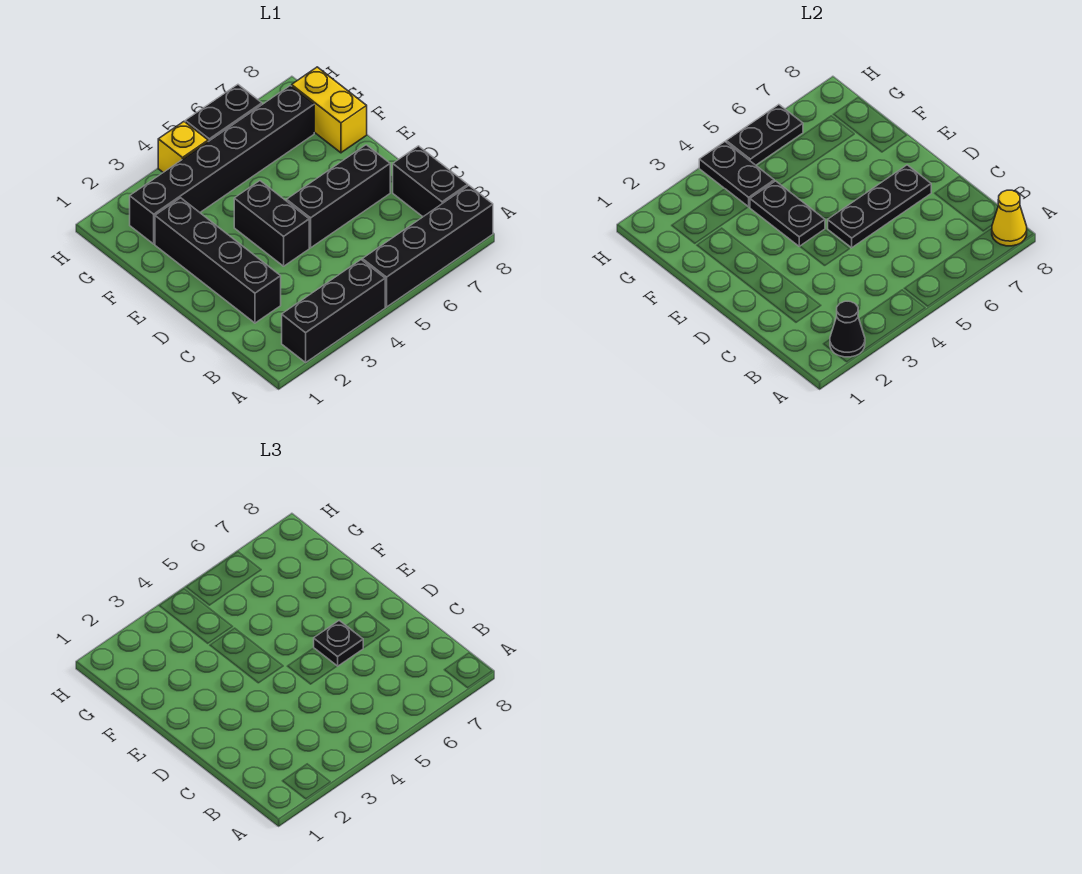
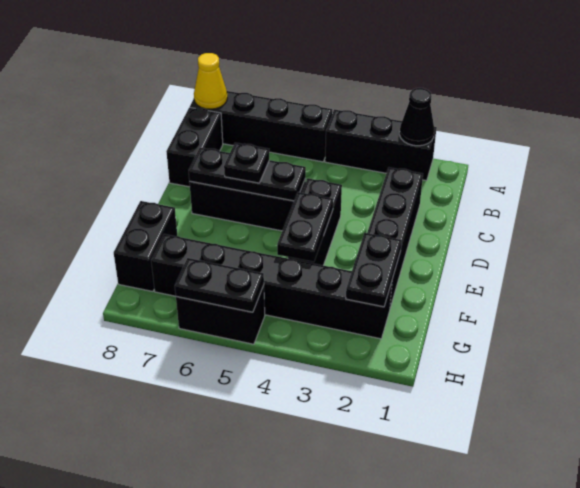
yellow 1x2 brick [292,67,367,153] -> black 1x2 brick [114,201,177,291]
black 1x2 plate [699,142,774,207] -> black 1x2 plate moved to [346,233,402,307]
yellow 1x1 brick [158,122,208,172] -> none

